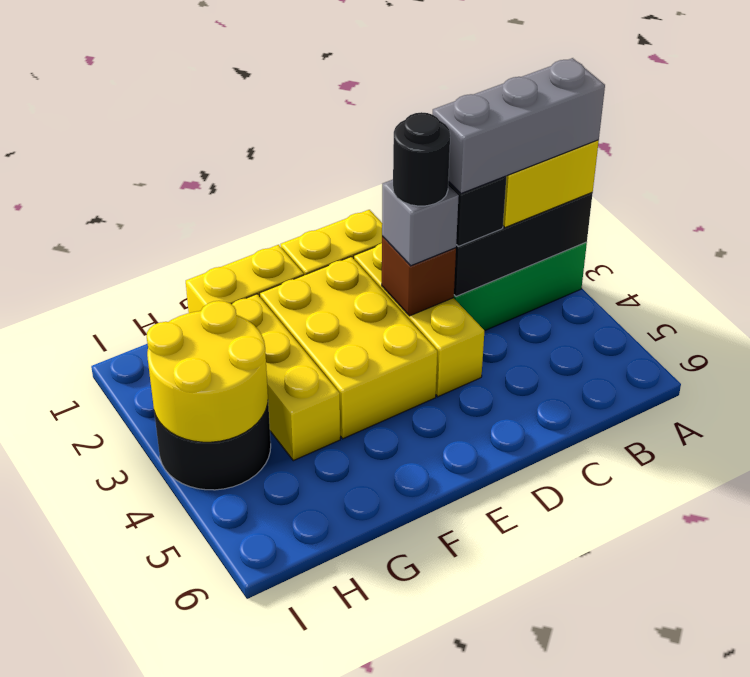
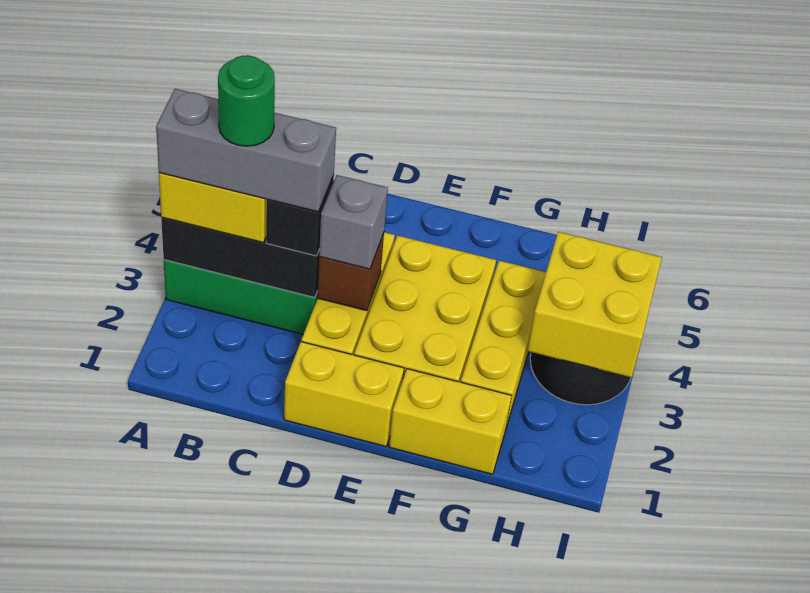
none -> green 1x1 round brick [218,55,275,146]
black 1x1 round brick [393,112,450,206] -> none
yellow 2x2 round brick [147,301,268,442] -> yellow 2x2 brick [527,232,662,377]

